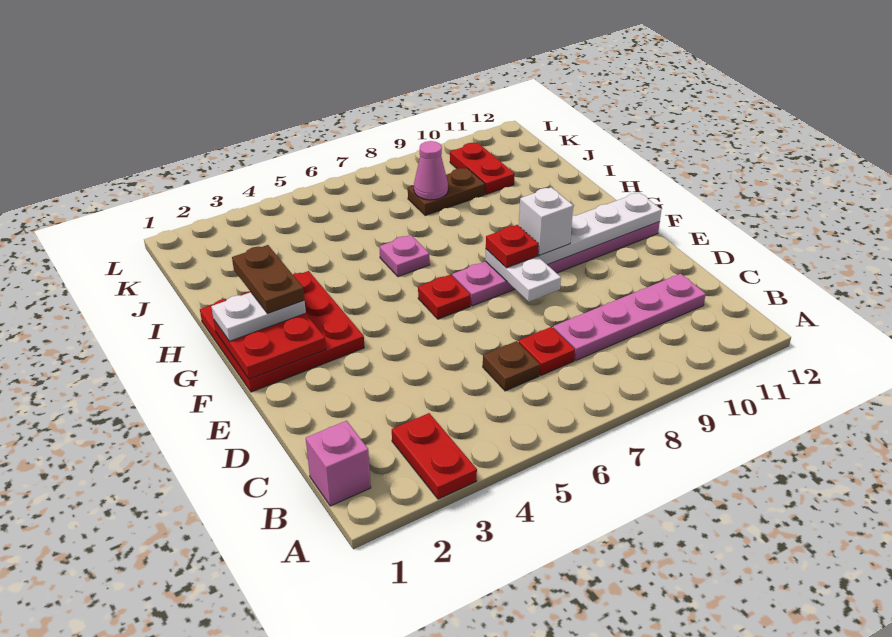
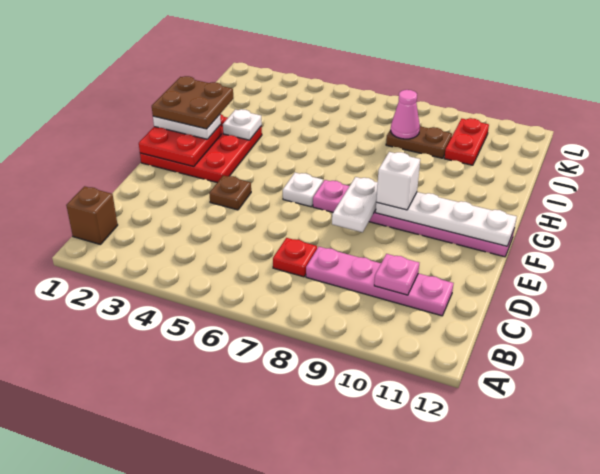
red 1x2 plate [392,413,477,499] -> none
pink 1x1 brick [306,421,371,506] -> brown 1x1 brick [66,186,118,245]
brown 1x1 plate [483,341,540,391] -> brown 1x1 plate moved to [209,175,251,210]
red 1x1 plate [418,275,471,319] -> white 1x1 plate [283,173,323,207]
red 1x1 plate [486,225,539,268] -> none
brown 1x2 plate [232,245,304,314] -> brown 2x2 plate [152,76,233,129]
none -> white 1x1 plate [223,109,262,140]
pink 1x1 plate [379,235,430,277] -> pink 1x1 plate moved to [374,254,419,295]

